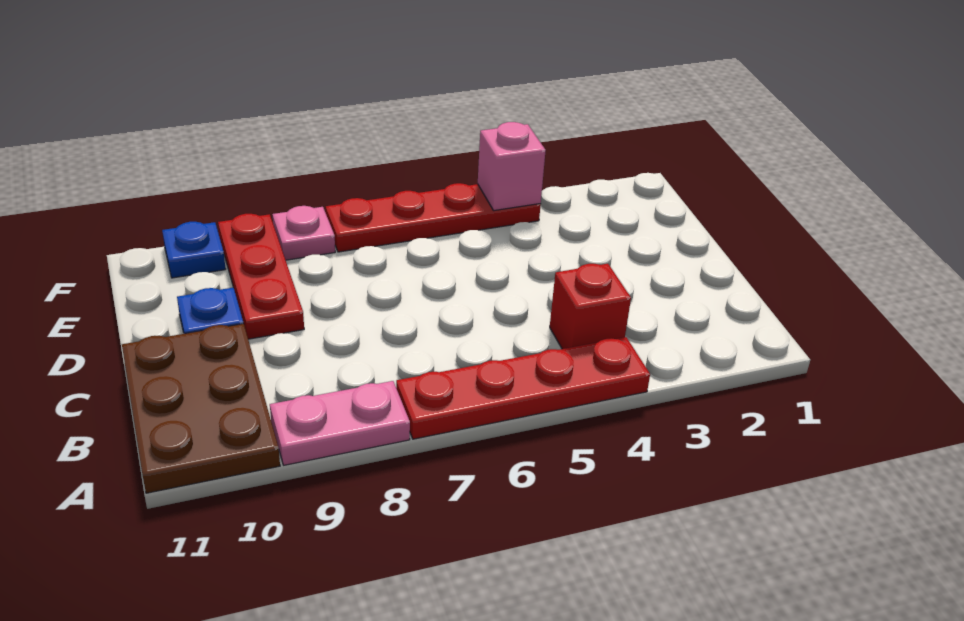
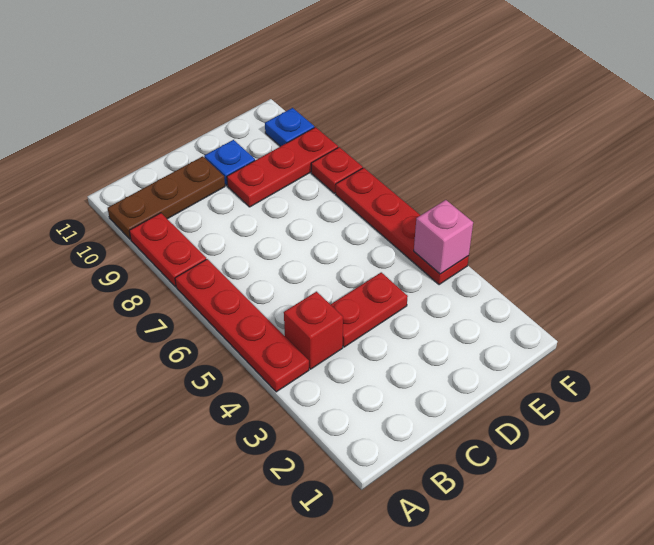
pink 1x2 plate [270,381,410,465] -> red 1x2 plate [129,213,206,287]
brown 2x3 plate [122,324,280,493] -> brown 1x3 plate [108,156,225,239]
none -> red 1x2 plate [330,272,408,347]
pink 1x1 plate [272,206,335,260] -> red 1x1 plate [311,147,363,193]

